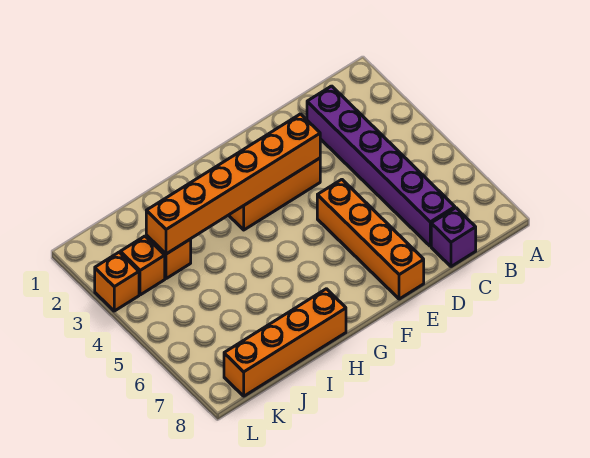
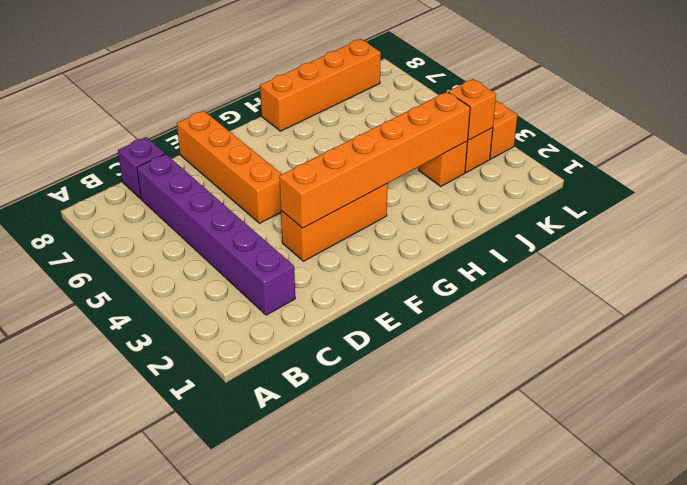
none -> orange 1x1 brick [448,79,496,140]

